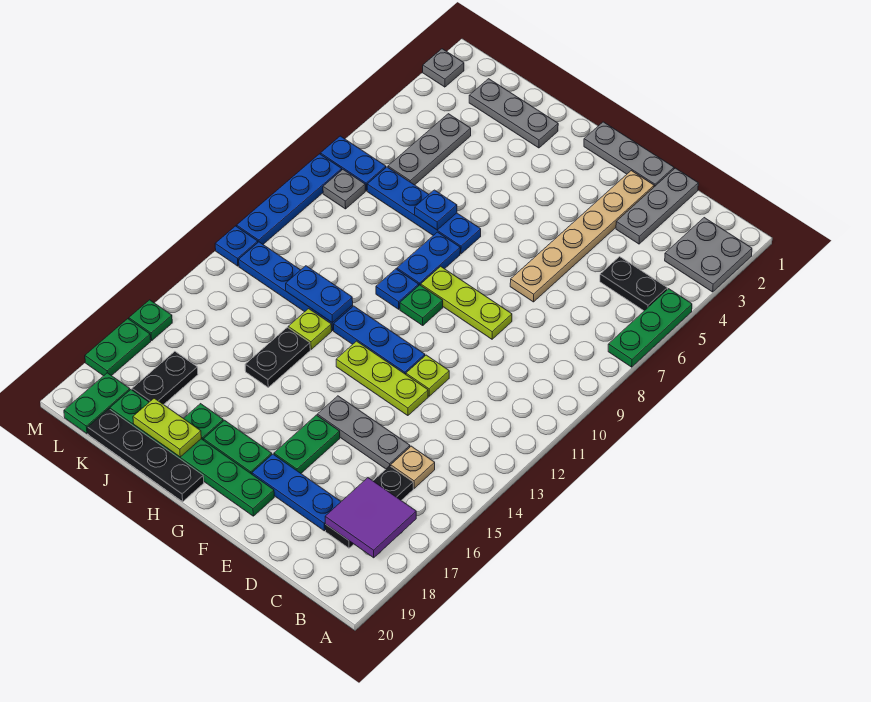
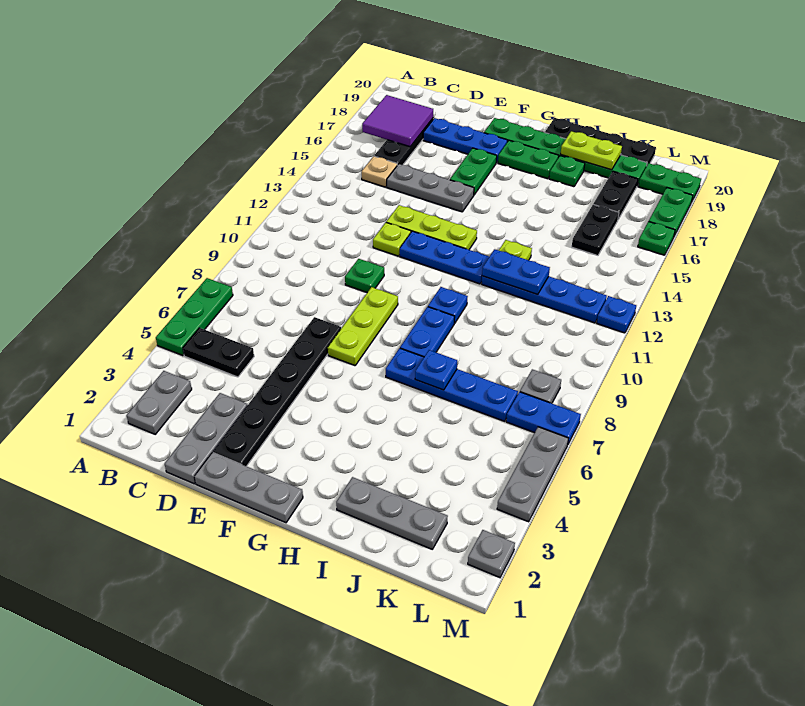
grey 2x2 plate [665,218,752,292] -> grey 1x2 plate [127,371,192,434]
tan 1x6 plate [510,171,654,302] -> black 1x6 plate [213,317,341,466]
lime 1x3 plate [421,266,512,339] -> lime 1x3 plate turned to [328,287,398,366]
green 1x1 plate [400,285,443,325] -> green 1x1 plate moved to [345,259,384,293]
black 1x2 plate [245,327,310,387] -> black 1x2 plate moved to [572,205,619,255]
grey 1x3 plate [388,114,471,185] -> grey 1x3 plate moved to [497,427,568,522]
green 1x2 plate [64,373,130,434] -> green 1x2 plate turned to [638,163,701,201]
blue 1x4 plate [237,154,342,244] -> none

